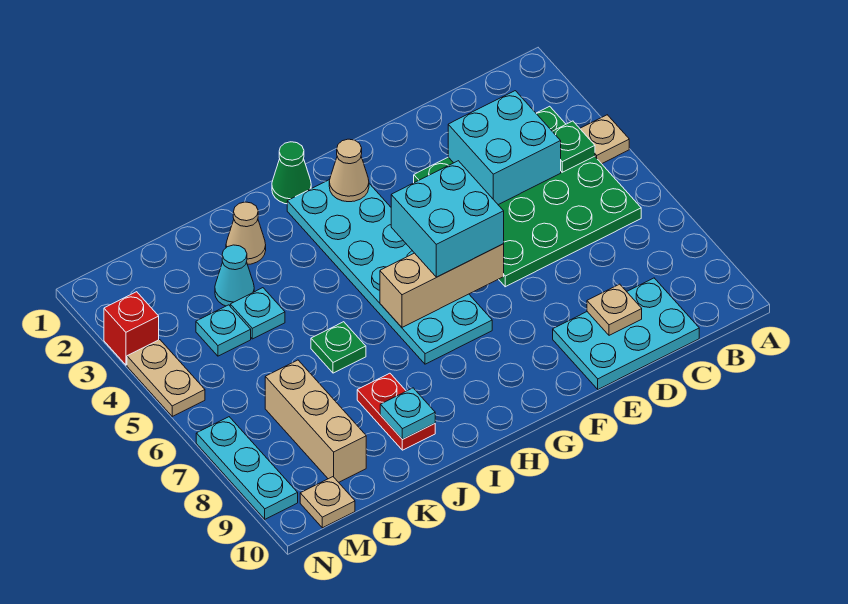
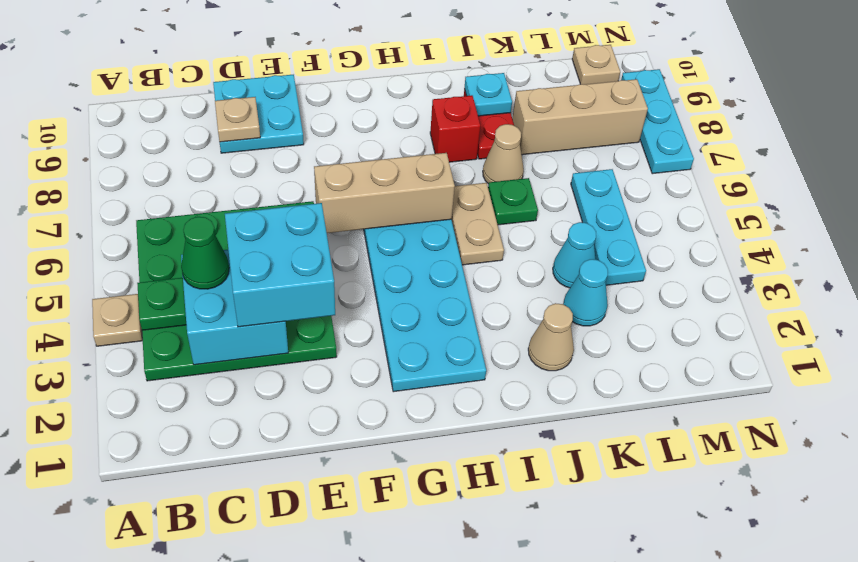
cyan 2x3 plate [553,278,699,389] -> cyan 2x2 plate [213,75,304,153]
cyan 2x2 brick [391,161,504,277] -> cyan 2x2 brick moved to [225,203,335,327]
tan 1x1 cone [329,139,369,202] -> tan 1x1 cone moved to [483,124,524,184]
green 1x1 cone [272,142,311,204] -> green 1x1 cone moved to [181,217,229,289]
cyan 1x1 plate [230,288,285,339] -> cyan 1x1 cone [553,222,596,288]
cyan 1x1 plate [196,305,251,356] -> cyan 1x3 plate [571,169,646,285]
tan 1x3 brick [265,360,366,482] -> tan 1x3 brick turned to [512,79,648,155]
red 1x1 brick [104,292,159,365] -> red 1x1 brick moved to [430,95,480,162]
tan 1x2 plate [127,340,205,416] -> tan 1x2 plate moved to [451,183,504,265]

